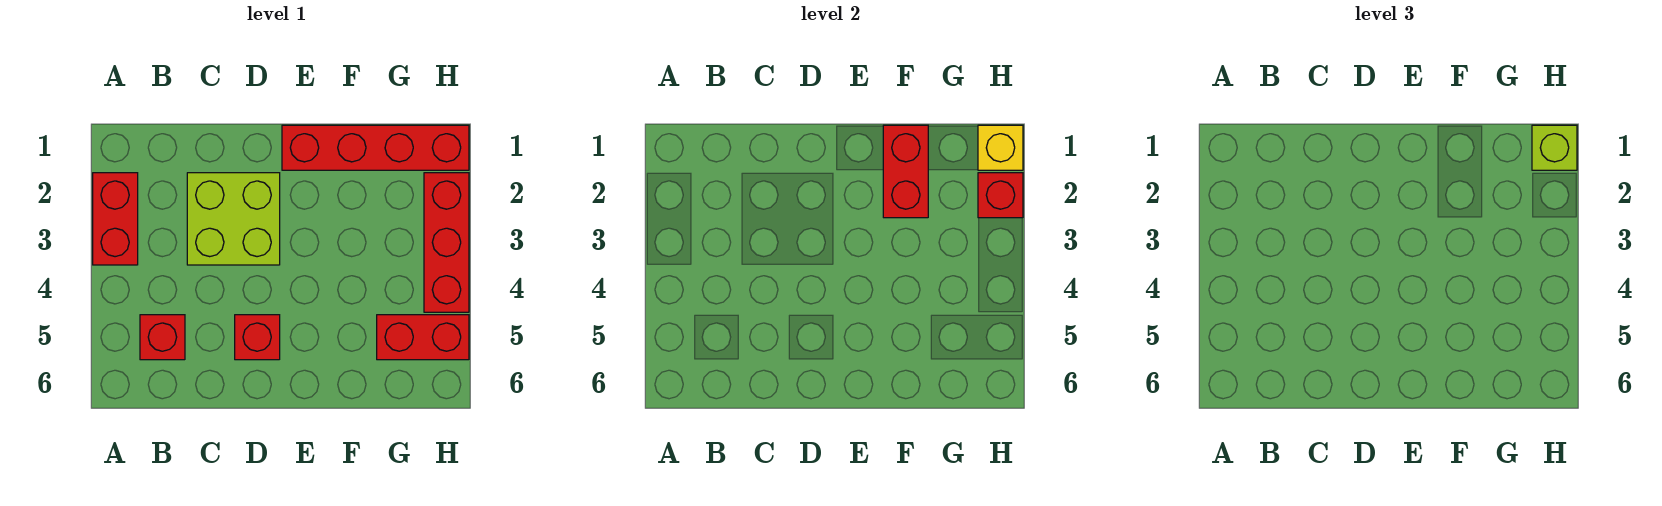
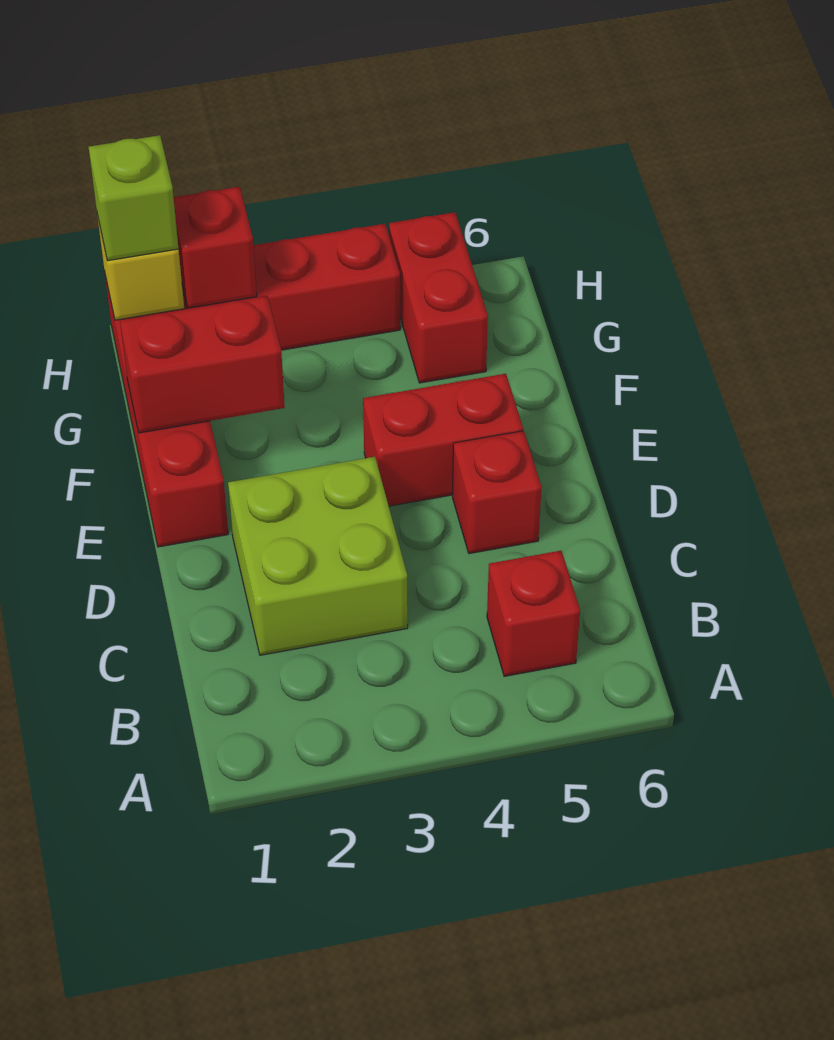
red 1x2 brick [93,173,138,265] -> red 1x2 brick moved to [363,374,523,506]

